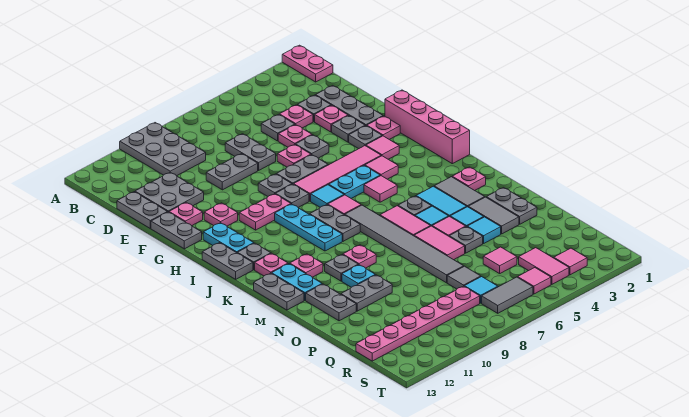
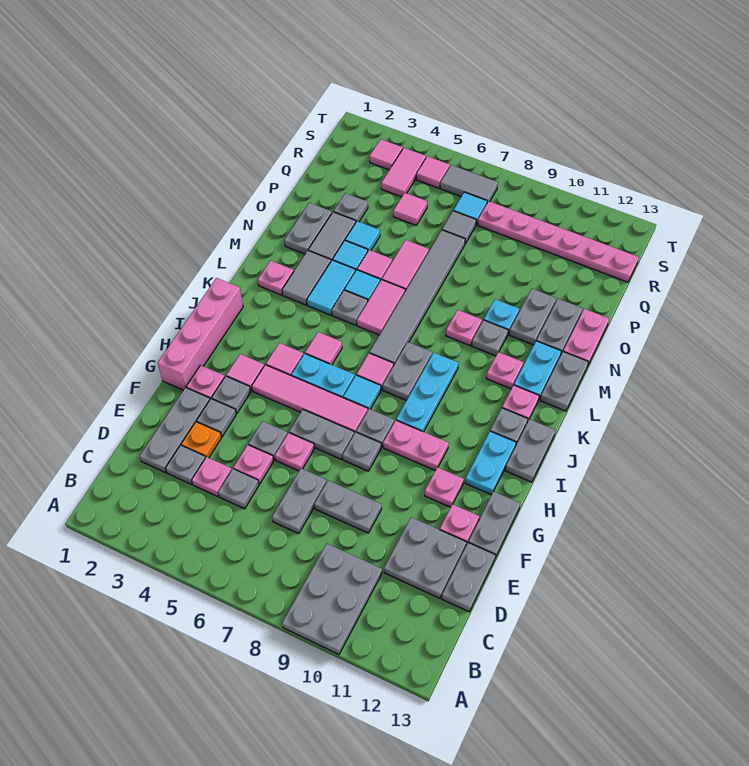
pink 1x2 plate [282,45,333,82] -> pink 1x2 plate moved to [563,309,609,365]
pink 1x1 plate [315,105,348,132] -> orange 1x1 plate [181,422,221,458]
grey 1x1 plate [449,227,483,253] -> grey 1x1 plate moved to [334,193,368,222]
grey 1x2 plate [341,275,392,311] -> grey 1x2 plate turned to [509,289,556,345]

